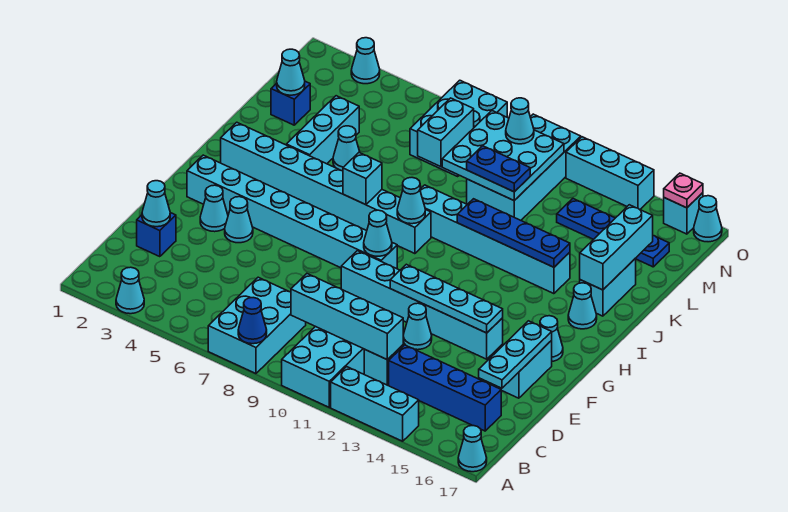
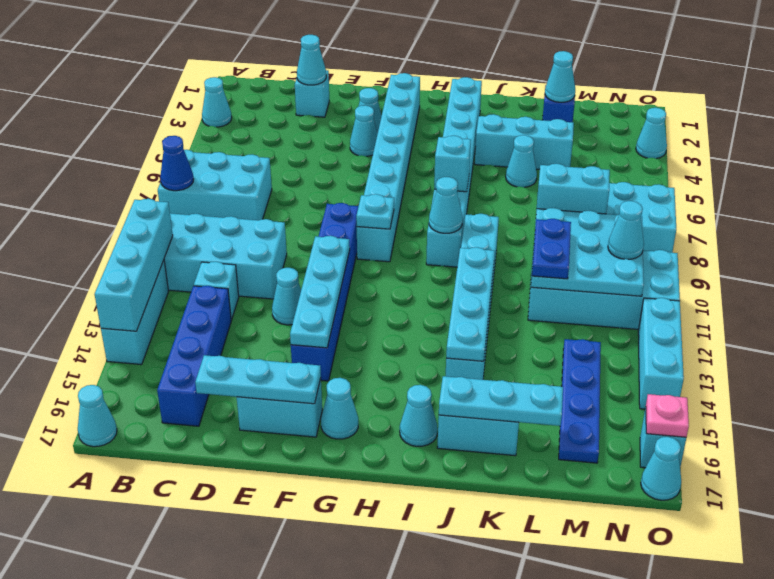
cyan 1x4 brick [291,274,403,360] -> cyan 1x4 brick moved to [95,199,173,331]
blue 1x1 brick [137,213,176,257] -> cyan 1x1 brick [295,70,329,117]
cyan 1x6 brick [341,251,503,359] -> blue 1x6 brick [291,203,359,381]
cyan 1x1 cone [364,210,392,256] -> cyan 1x1 plate [356,194,394,229]
blue 1x4 plate [457,199,570,267] -> cyan 1x4 plate [446,247,495,361]
cyan 1x3 brick [580,205,653,290] -> cyan 1x3 plate [439,376,563,426]

